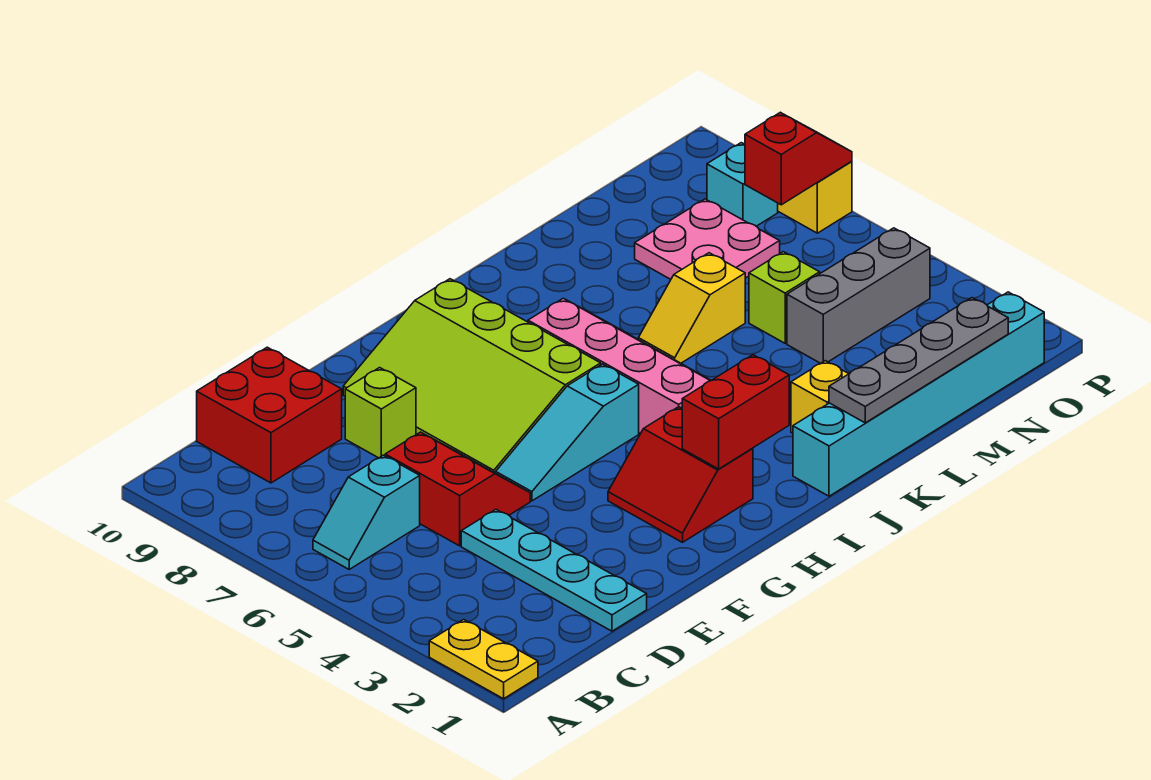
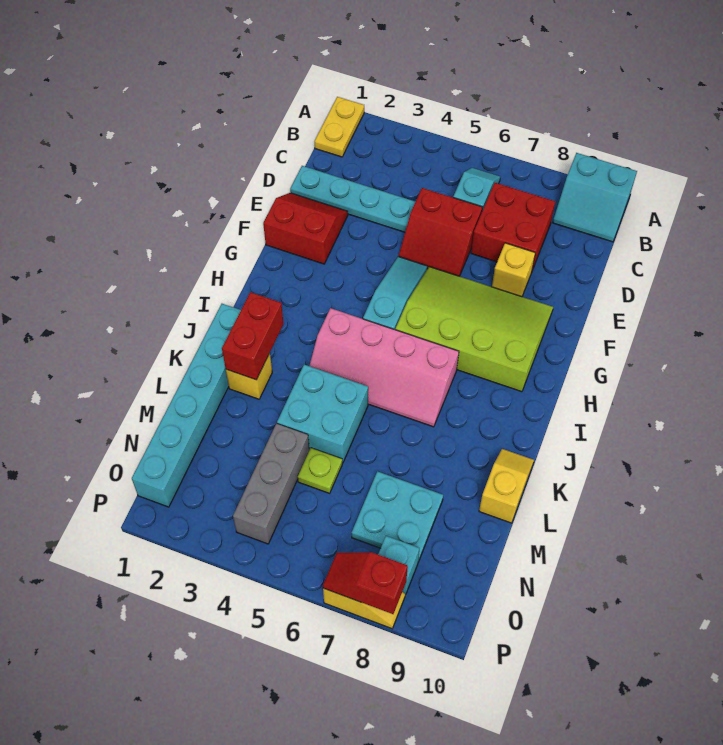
yellow 1x2 plate [429,620,538,699] -> yellow 1x2 plate turned to [315,97,364,157]
none -> cyan 2x2 slope [553,153,637,242]
red 2x2 brick [197,347,342,483] -> red 2x2 brick moved to [471,183,555,273]
lime 1x1 brick [345,368,416,458] -> yellow 1x1 brick [492,243,535,296]
red 2x2 slope [608,407,753,542] -> red 2x2 slope moved to [263,193,348,264]
red 1x2 brick [682,355,789,469] -> red 1x2 brick moved to [222,292,283,380]
grey 1x4 plate [829,298,1008,423] -> none
none -> cyan 2x2 brick [277,364,368,463]
yellow 1x2 slope [638,253,745,363] -> yellow 1x2 slope moved to [479,449,534,523]
lime 1x1 brick [749,252,820,343] -> lime 1x1 plate [298,448,342,493]
pink 2x2 plate [635,199,780,279] -> cyan 2x2 plate [352,471,443,562]
red 1x2 slope [745,112,852,205] -> red 1x2 slope turned to [323,552,408,614]

